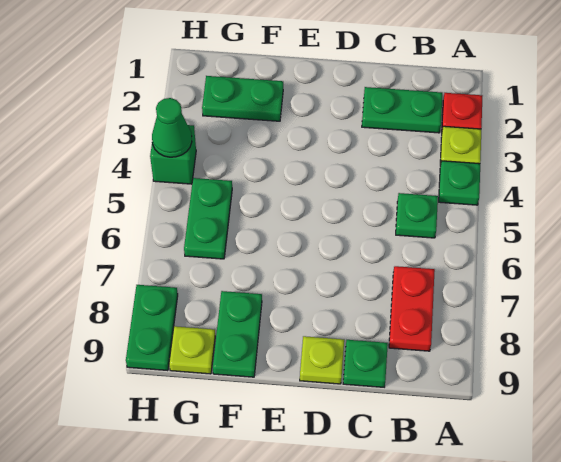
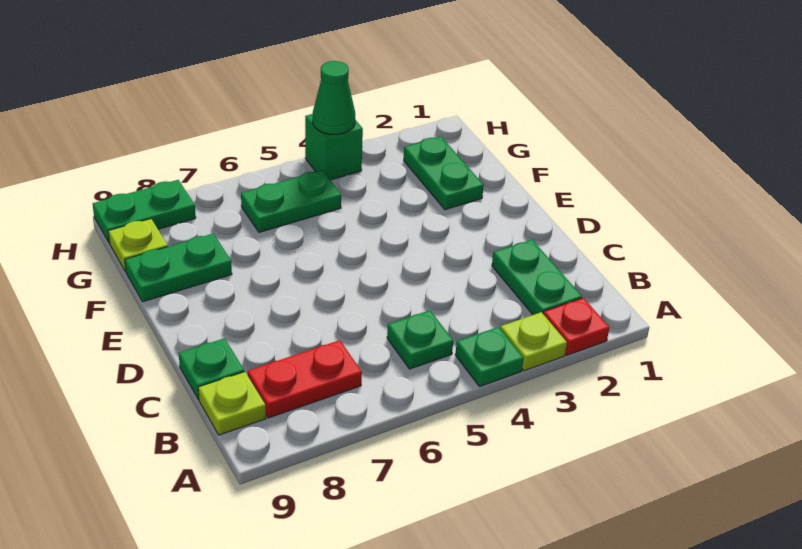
lime 1x1 plate [300,336,344,384] -> lime 1x1 plate moved to [198,372,266,435]

